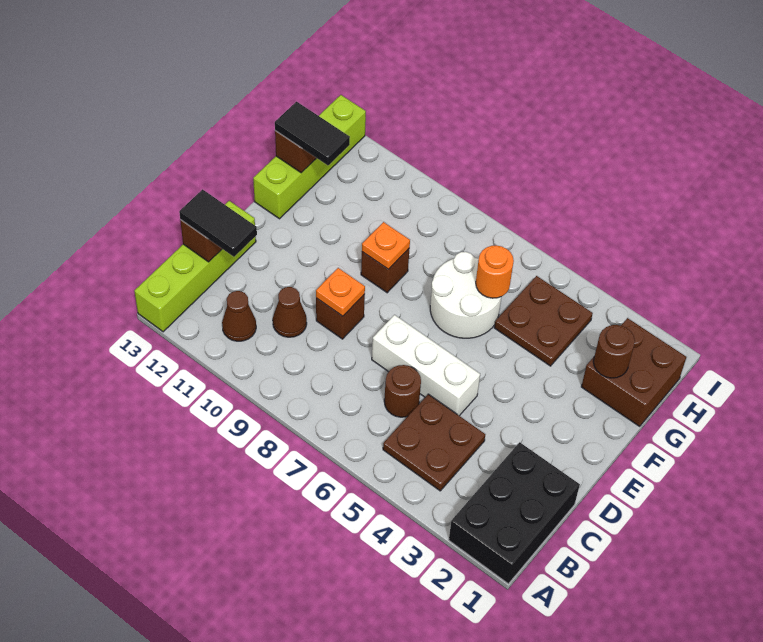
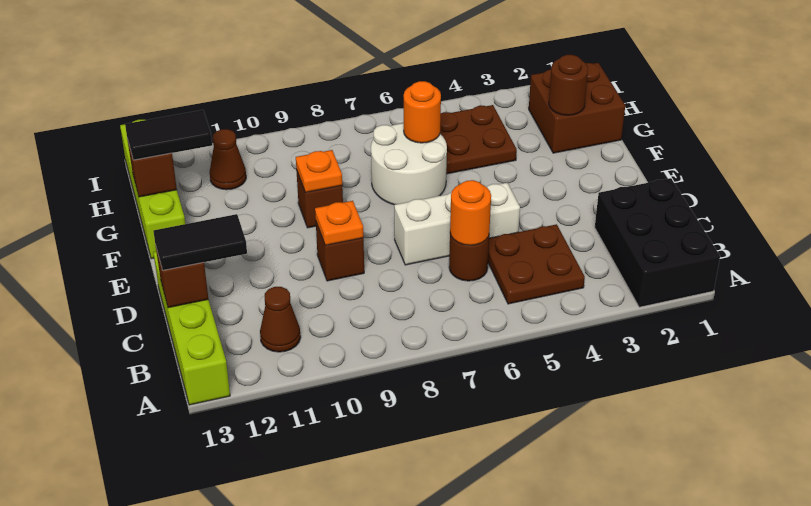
none -> orange 1x1 round brick [450,180,491,245]
brown 1x1 cone [273,287,307,337] -> brown 1x1 cone moved to [210,129,246,190]

